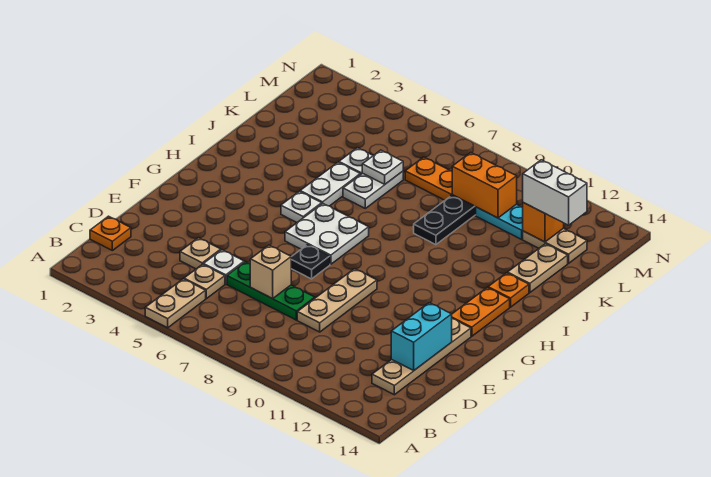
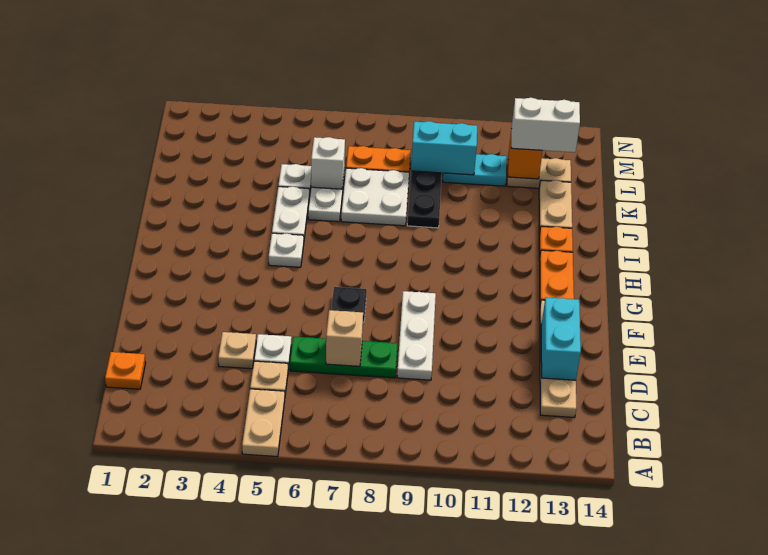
tan 1x3 plate [297,269,377,332] -> white 1x3 plate [397,291,436,380]
white 2x2 plate [285,204,369,264] -> white 2x2 plate moved to [341,168,409,226]
white 1x1 plate [362,150,403,184] -> white 1x1 brick [311,137,345,189]
orange 1x2 brick [452,153,517,218] -> cyan 1x2 brick [411,121,477,175]

